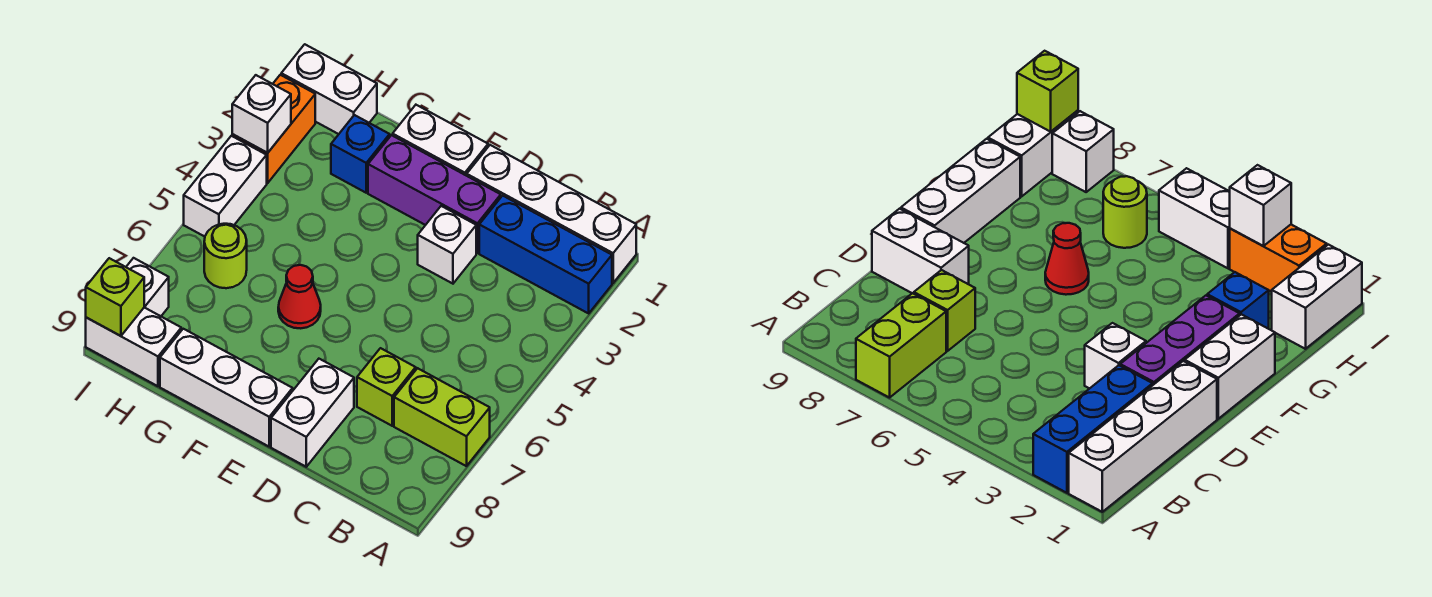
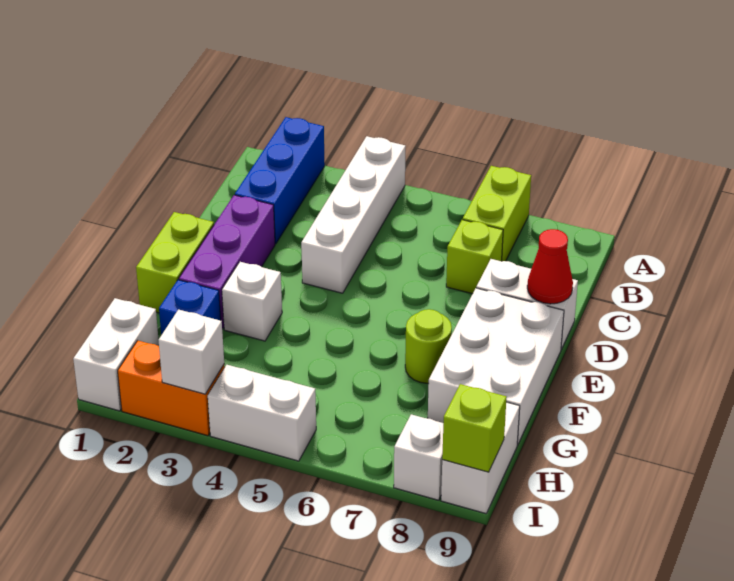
white 1x4 brick [467,145,636,283] -> white 1x4 brick moved to [301,136,406,293]
white 1x1 brick [418,206,476,284] -> white 1x1 brick moved to [222,262,282,341]
white 1x2 brick [393,105,488,176] -> lime 1x2 brick [136,212,214,313]
white 1x3 brick [160,329,293,446] -> white 2x3 brick [428,288,564,445]
red 1x1 cone [278,265,321,328] -> red 1x1 cone moved to [527,229,573,304]
lime 1x1 round brick [204,224,247,288] -> lime 1x1 round brick moved to [405,309,452,383]

